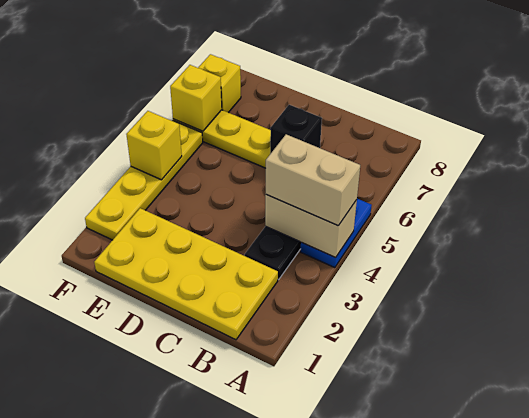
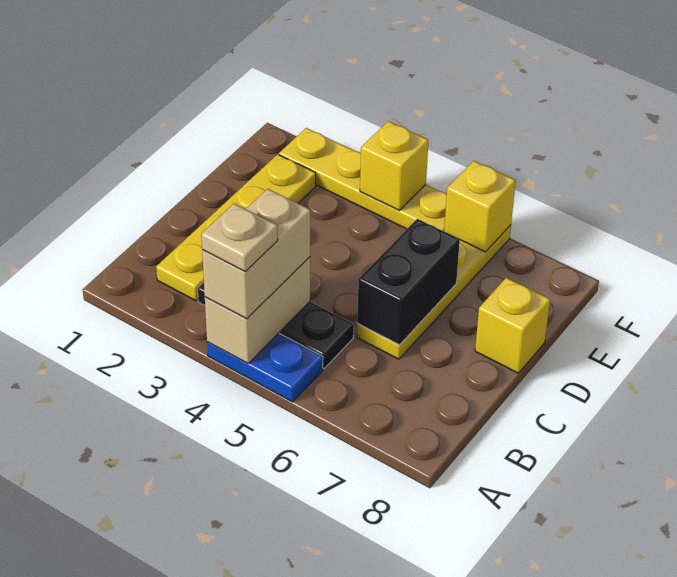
none -> tan 1x1 plate [201,204,278,272]
yellow 2x4 plate [94,208,278,340] -> yellow 1x4 plate [156,154,316,301]
black 1x1 brick [270,105,322,154] -> black 1x2 brick [357,219,460,345]
yellow 1x1 brick [198,54,241,113] -> yellow 1x1 brick moved to [475,278,550,373]

